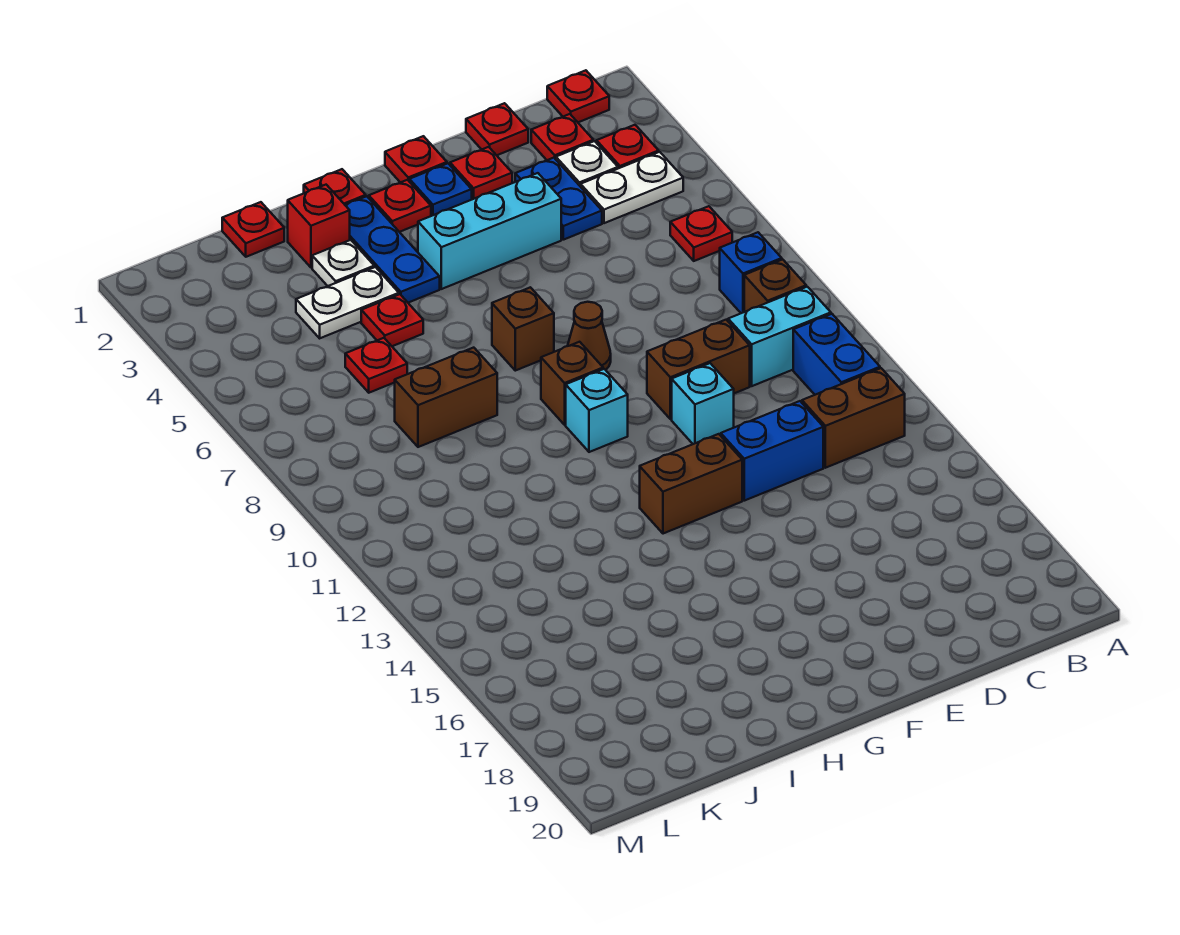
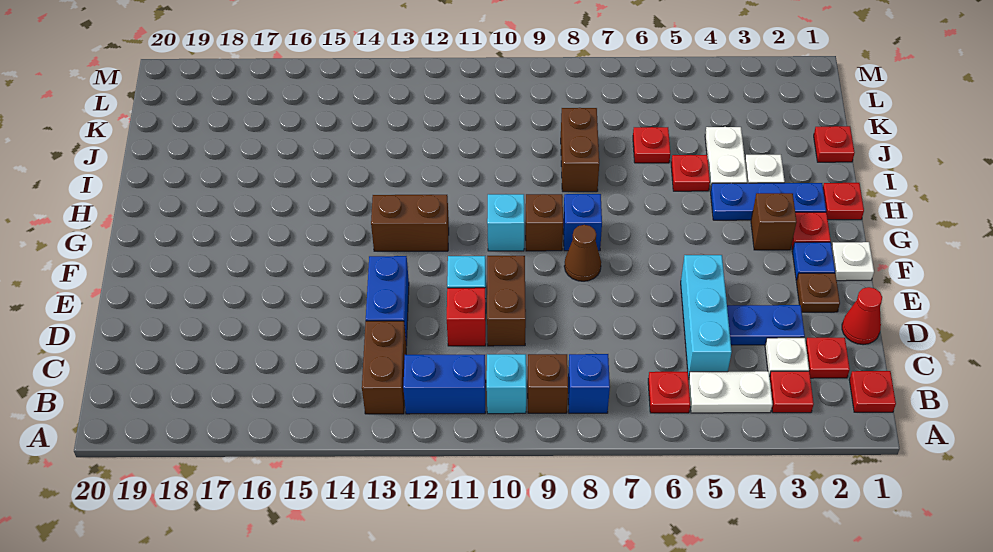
white 1x2 plate [581,152,683,223] -> white 1x2 plate turned to [688,371,773,413]
cyan 1x2 brick [728,287,831,386] -> cyan 1x1 brick [487,354,526,414]
red 1x1 plate [466,103,528,155] -> red 1x1 cone [842,287,882,345]
red 1x1 plate [450,147,512,199] -> brown 1x1 plate [796,273,840,312]
cyan 1x3 brick [418,173,561,289] -> cyan 1x3 brick moved to [681,255,732,378]
red 1x1 plate [385,136,447,183] -> white 1x1 plate [832,242,874,281]
brown 1x2 brick [640,434,742,534] -> brown 1x2 brick turned to [371,195,449,251]
brown 1x1 brick [492,287,554,371] -> brown 1x1 brick moved to [751,193,797,250]
none -> blue 1x1 brick [563,194,602,251]
red 1x1 brick [288,185,350,268] -> red 1x1 brick moved to [447,288,486,346]

